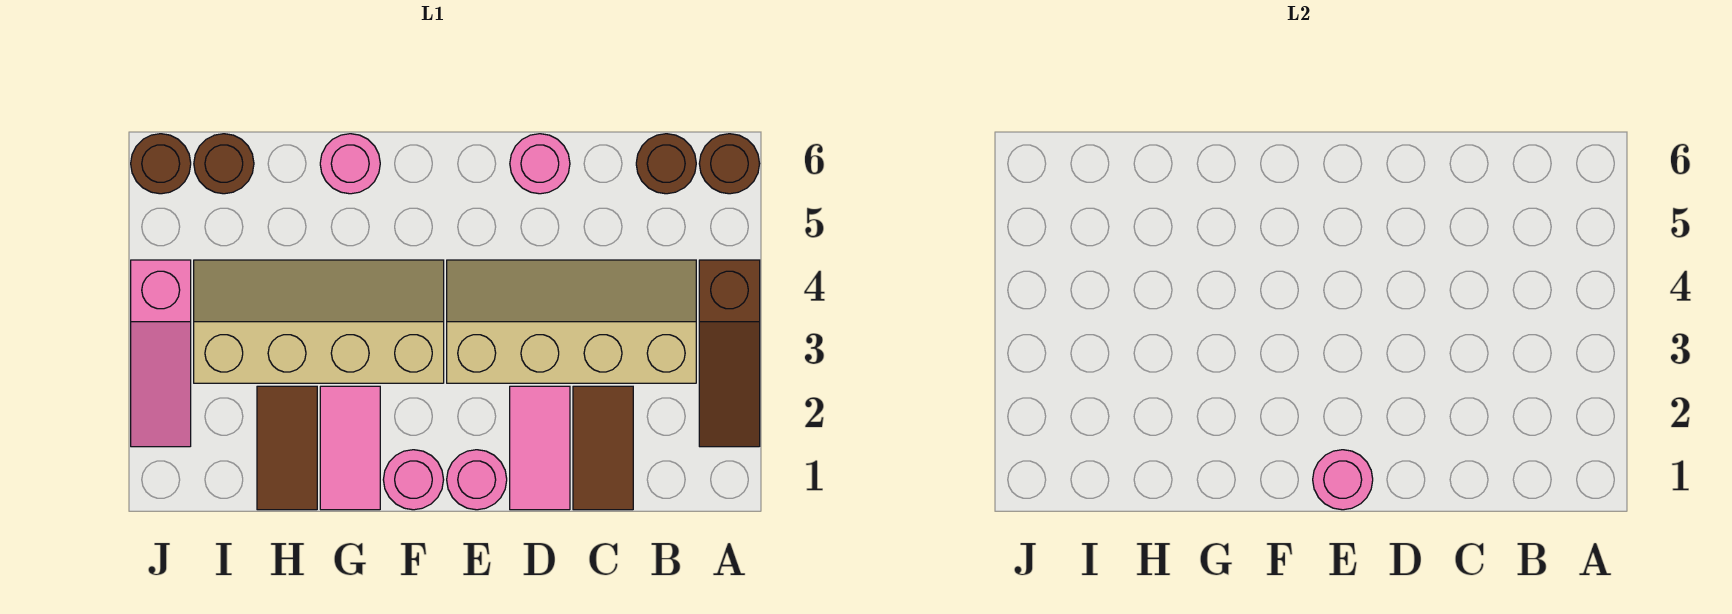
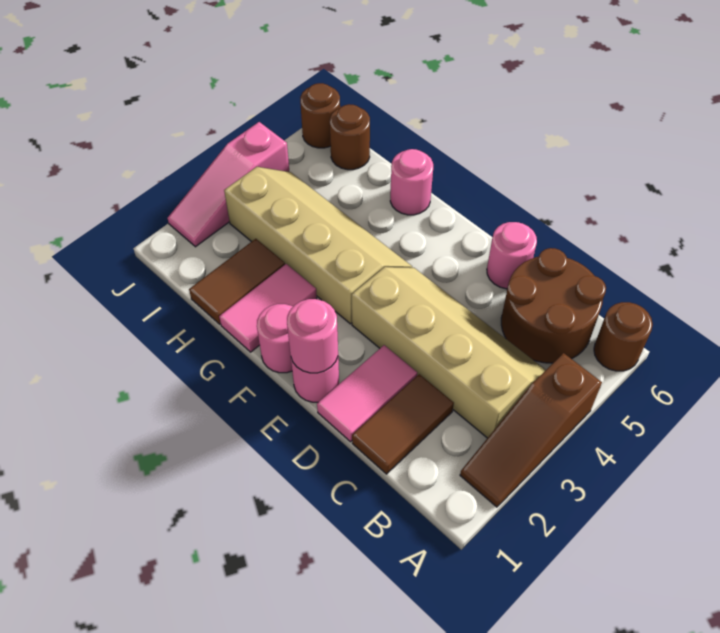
brown 1x1 round brick [636,134,696,194] -> brown 2x2 round brick [501,248,606,363]

